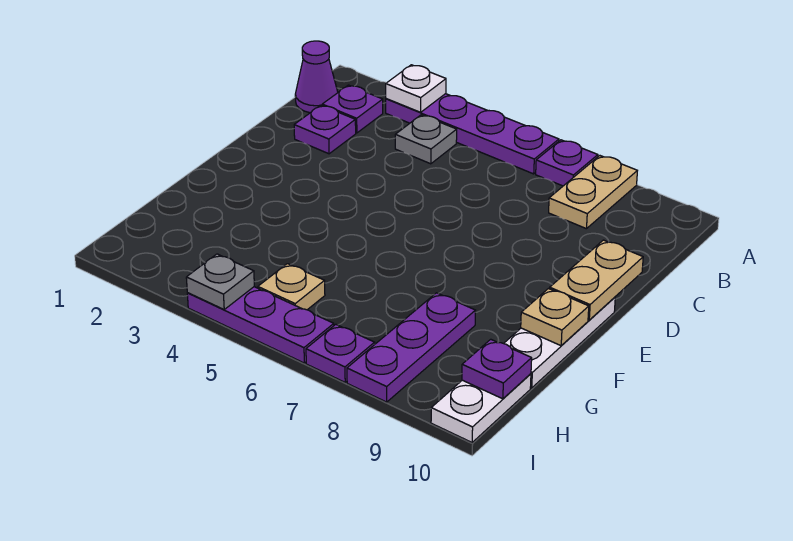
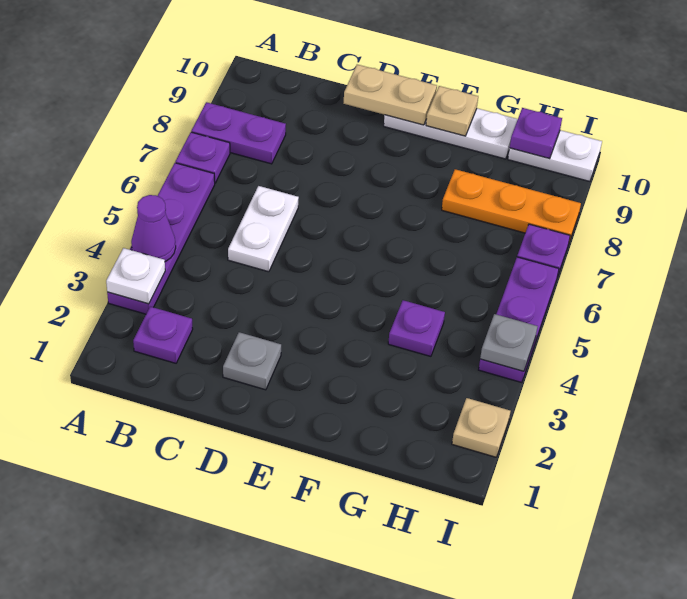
tan 1x2 plate [549,156,637,229] -> purple 1x2 plate [191,102,286,164]
purple 1x1 cone [295,41,338,113] -> purple 1x1 cone moved to [131,195,176,262]
grey 1x1 plate [395,115,457,164] -> grey 1x1 plate moved to [223,332,281,390]
purple 1x1 plate [294,105,356,154] -> purple 1x1 plate moved to [388,300,445,356]
none -> white 1x2 plate [228,186,299,272]
purple 1x3 plate [347,293,475,402] -> orange 1x3 plate [442,169,581,245]
tan 1x1 plate [258,264,325,310] -> tan 1x1 plate moved to [452,398,510,457]

